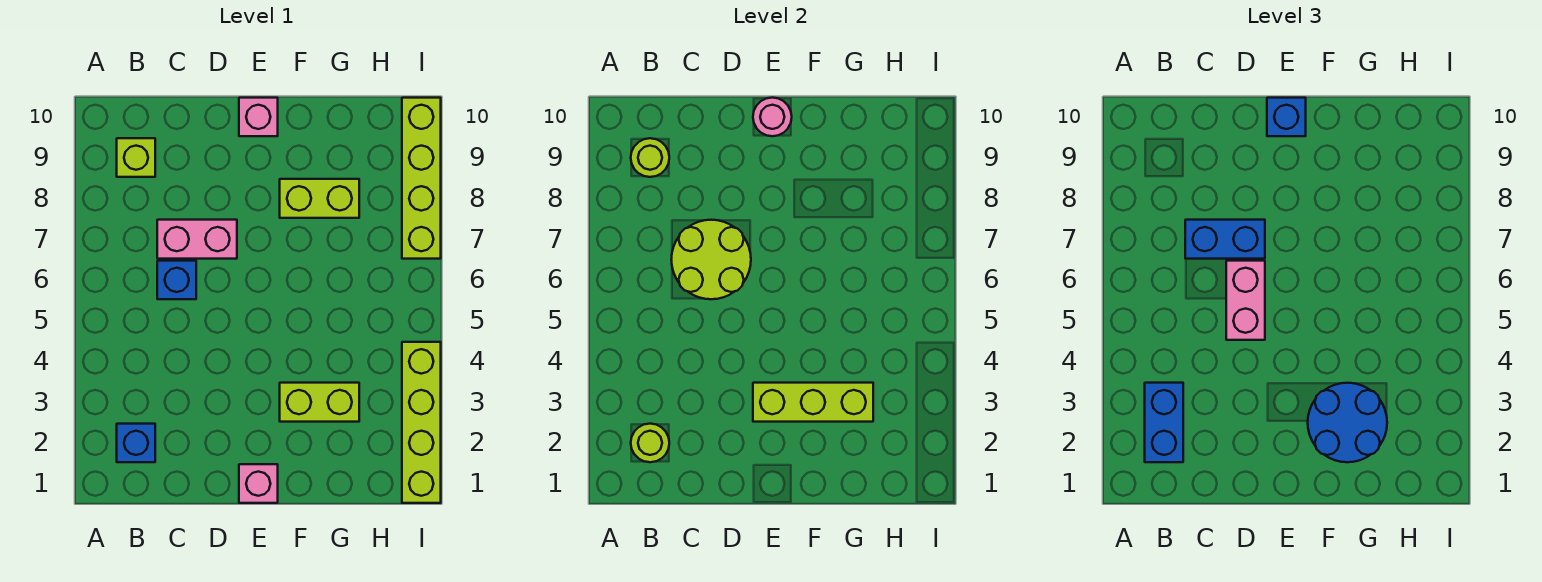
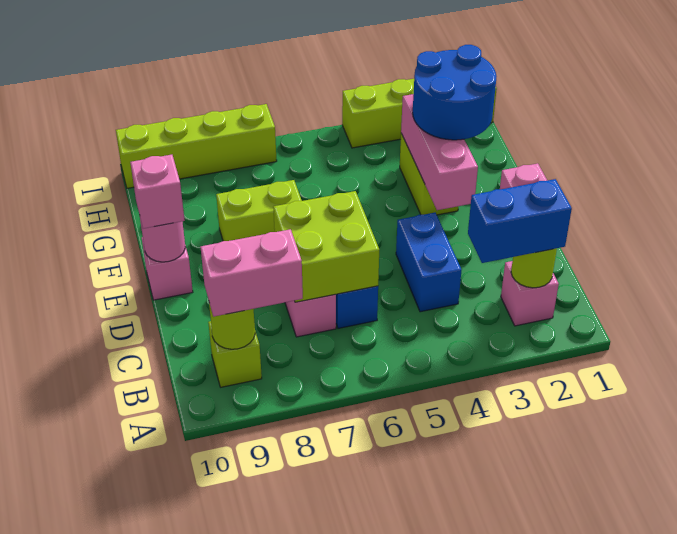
blue 1x1 brick [117,424,155,462] -> pink 1x1 brick [501,261,559,326]
lime 2x2 round brick [671,220,751,299] -> lime 2x2 brick [273,191,379,302]
blue 1x2 brick [1185,220,1265,259] -> blue 1x2 brick moved to [396,213,461,312]
pink 1x2 brick [1226,261,1265,340] -> pink 1x2 brick moved to [201,229,303,317]
lime 1x3 brick [753,383,873,422] -> pink 1x3 brick [401,94,478,210]
blue 1x1 brick [1267,98,1306,136] -> pink 1x1 brick [130,155,185,229]
lime 1x2 brick [280,179,359,218] -> lime 1x2 brick turned to [216,180,302,241]

